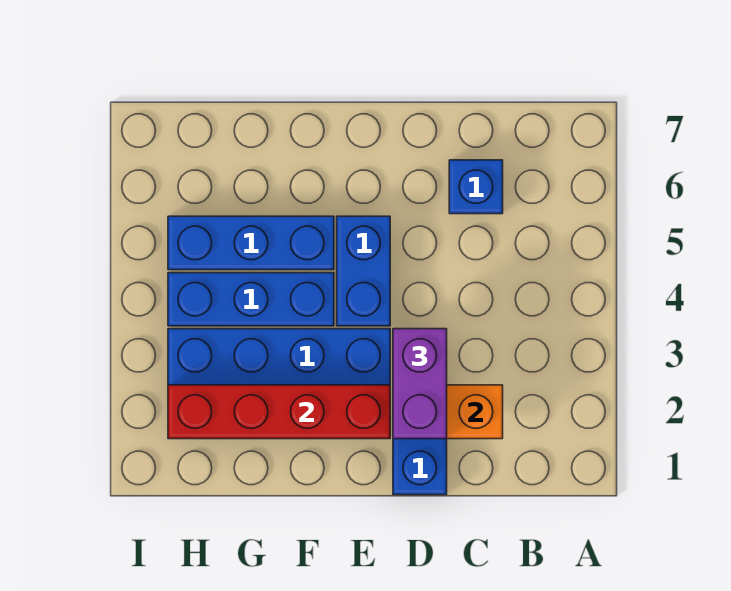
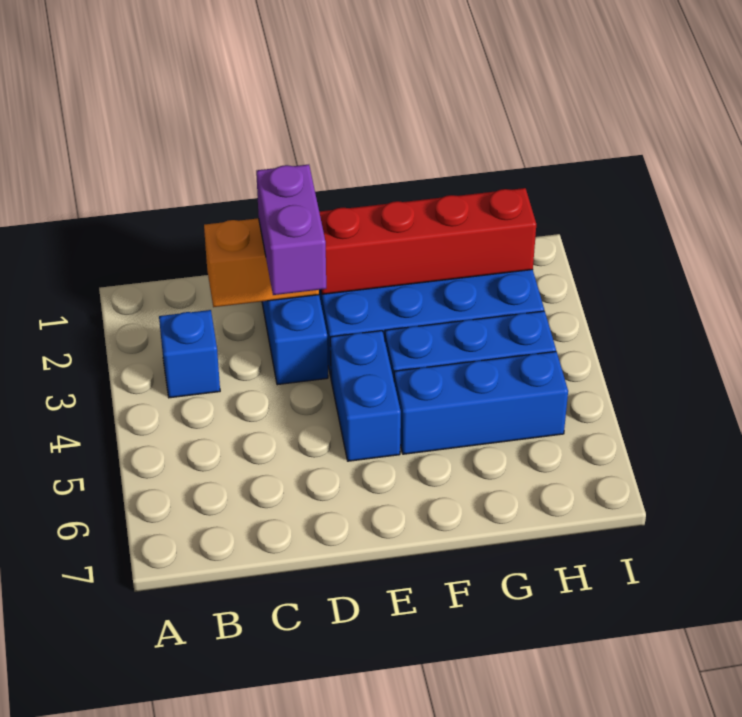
blue 1x1 brick [449,160,503,214] -> blue 1x1 brick moved to [159,310,220,398]

